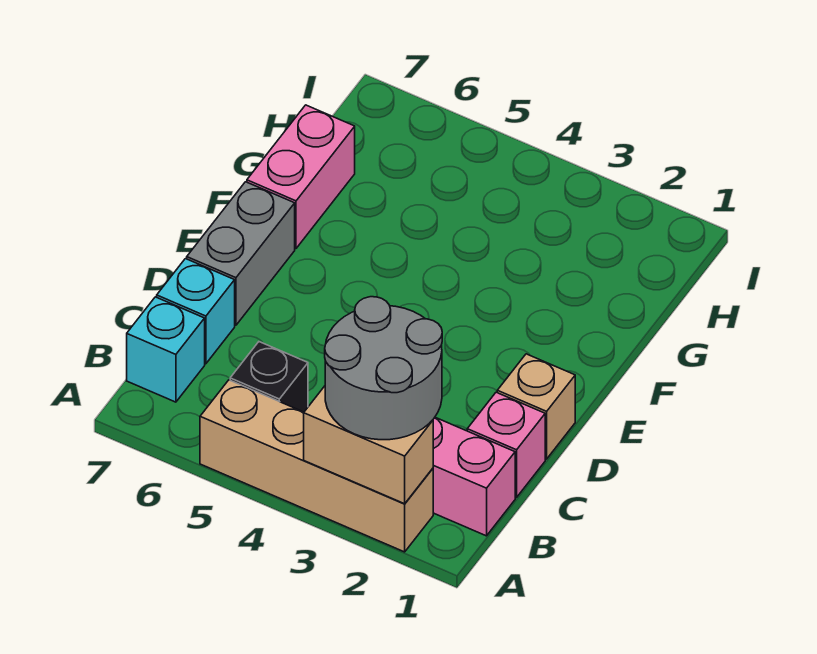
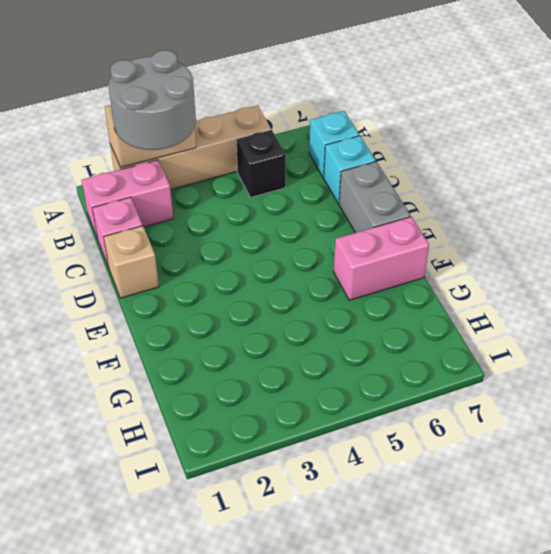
pink 1x2 brick [247,105,355,248] -> pink 1x2 brick turned to [333,217,429,300]

